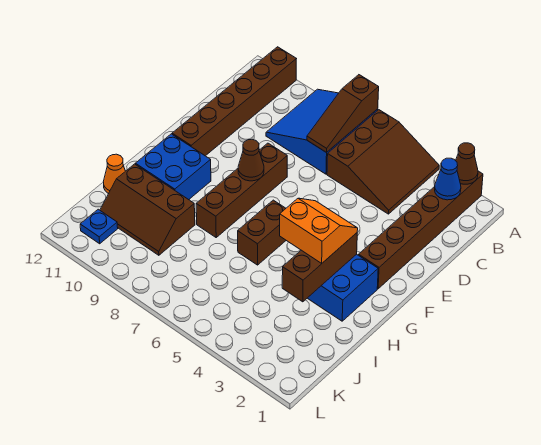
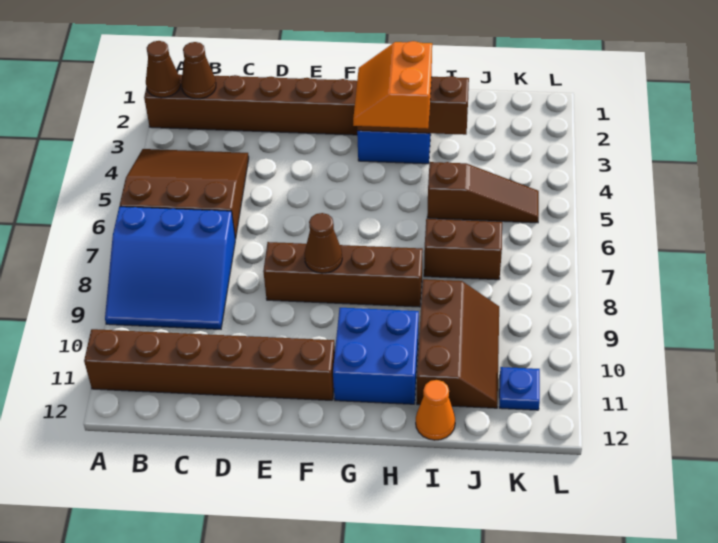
brown 1x3 slope [307,75,379,153] -> brown 1x3 slope moved to [427,162,539,223]
blue 1x1 cone [435,158,461,200] -> brown 1x1 cone [181,42,216,99]
brown 1x2 brick [238,200,286,265] -> brown 1x2 brick moved to [424,219,502,280]

